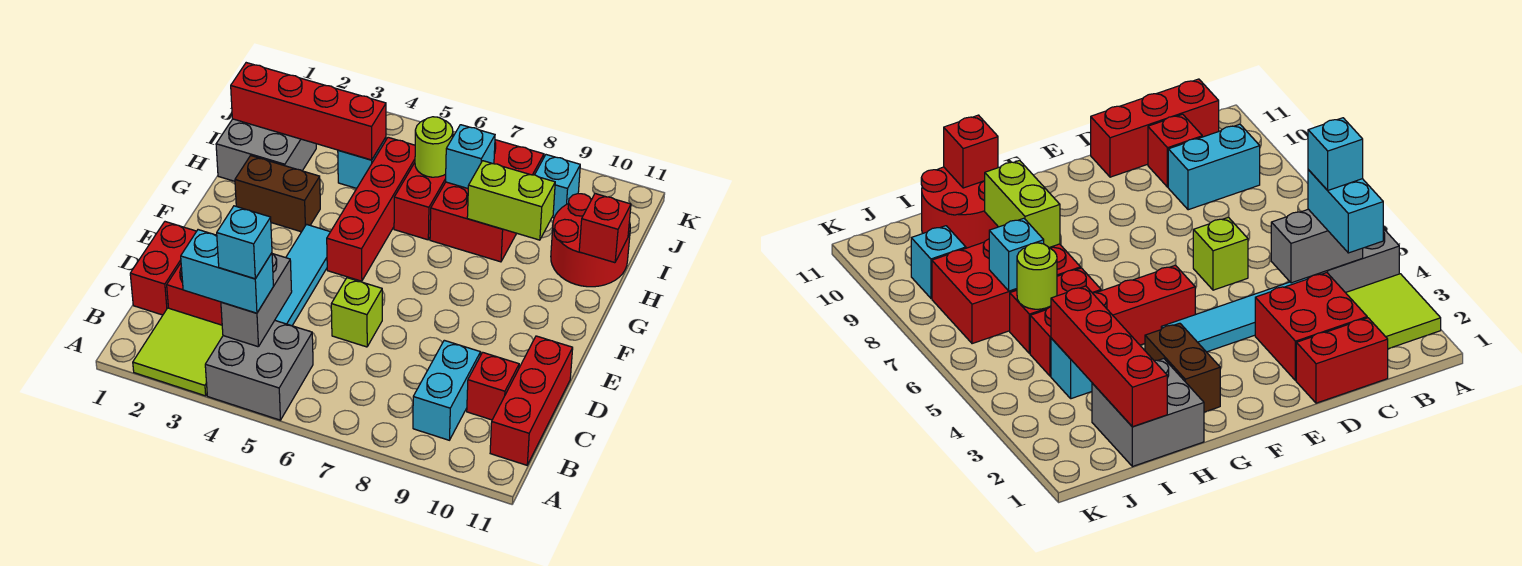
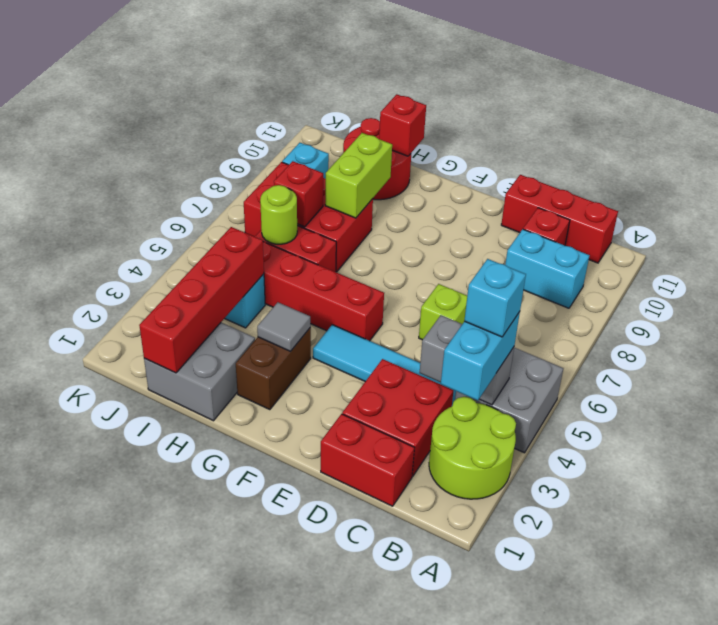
lime 2x2 tile [133,308,223,396] -> lime 2x2 round brick [429,397,516,499]
none -> grey 1x1 tile [257,302,311,351]
cyan 1x1 brick [446,125,495,188] -> red 1x1 brick [274,161,323,227]

